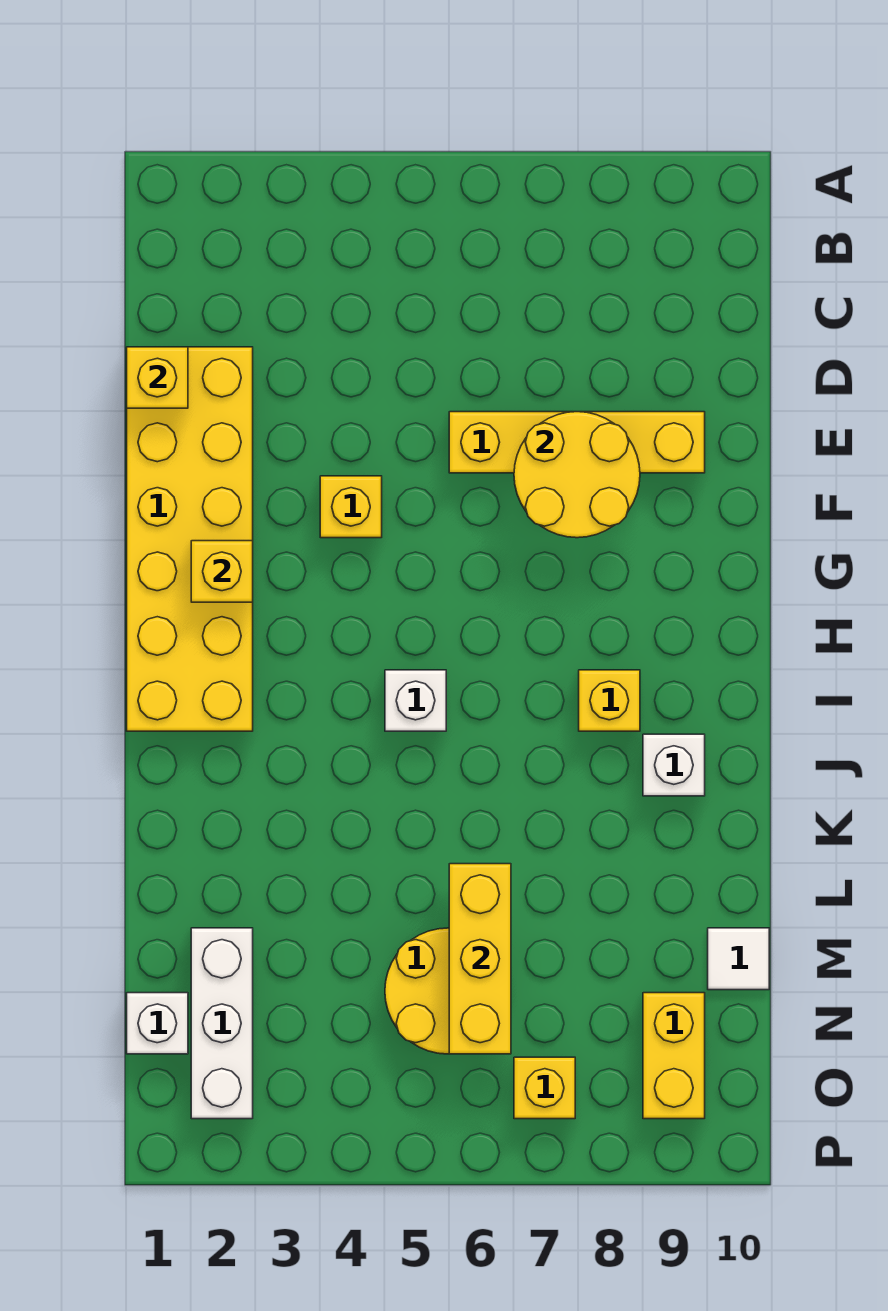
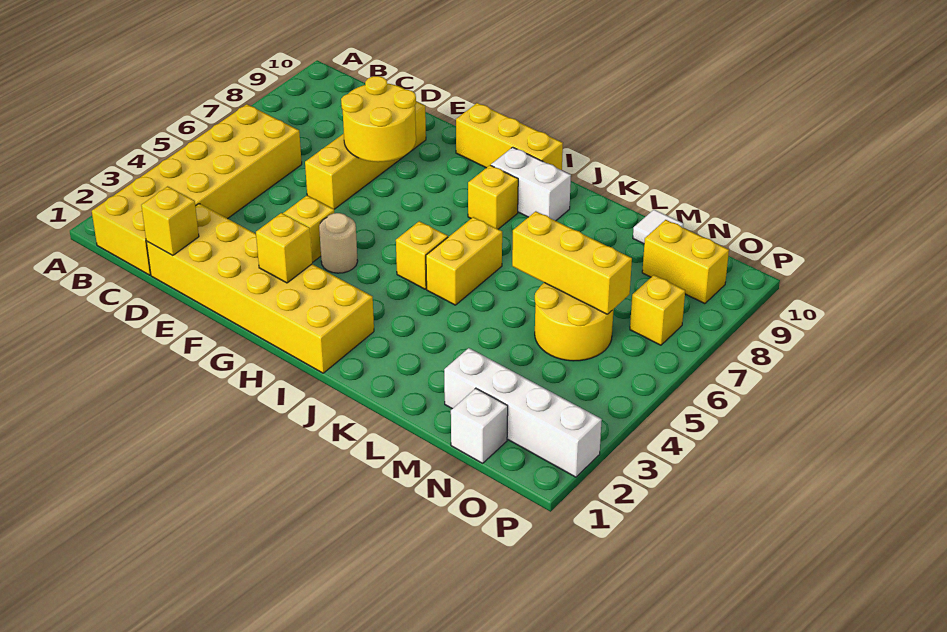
none -> yellow 2x6 brick [92,104,302,275]
none -> tan 1x1 round brick [319,213,358,273]
none -> yellow 1x3 brick [456,103,563,170]
white 1x1 brick [385,670,446,731] -> yellow 1x1 brick [396,221,448,289]
none -> yellow 1x2 brick [426,217,502,305]
white 1x1 brick [643,734,705,796] -> white 1x2 brick [491,147,571,221]
white 1x3 brick [191,928,253,1119] -> white 1x4 brick [444,348,602,477]

